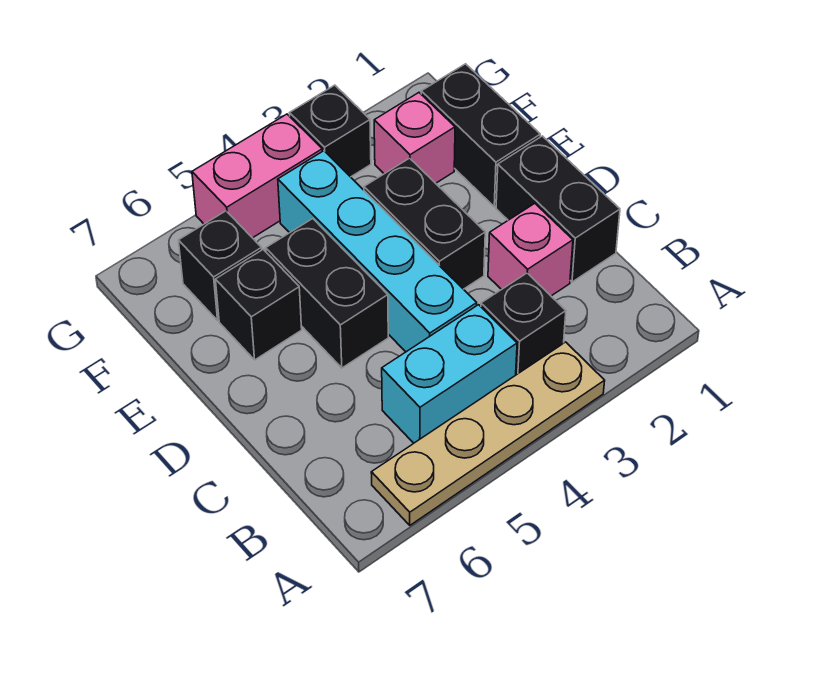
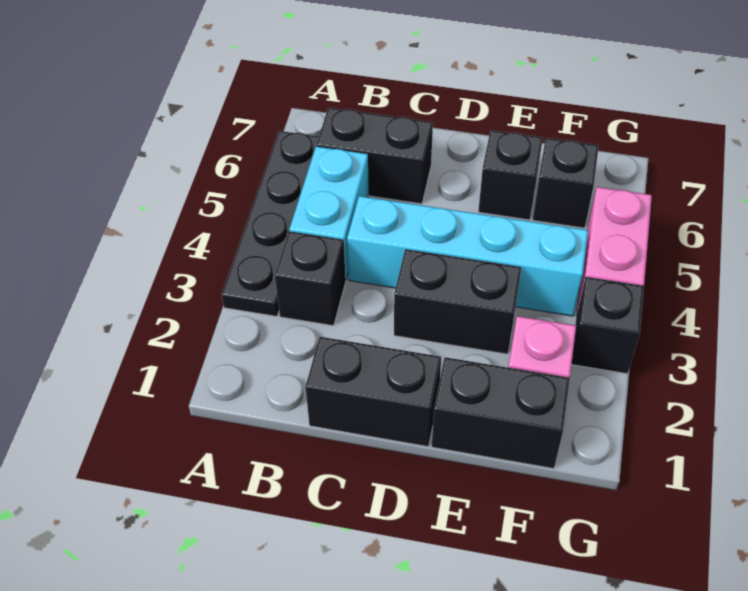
tan 1x4 plate [371,342,605,525] -> black 1x4 plate [222,131,319,316]
pink 1x1 brick [488,203,573,296] -> none
black 1x2 brick [266,219,388,368] -> black 1x2 brick moved to [316,108,433,204]

